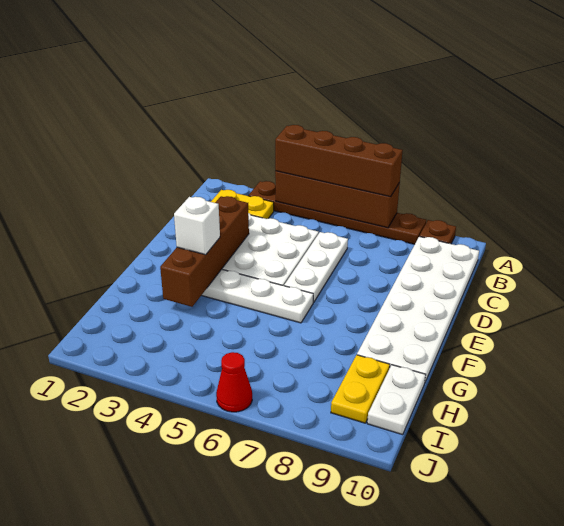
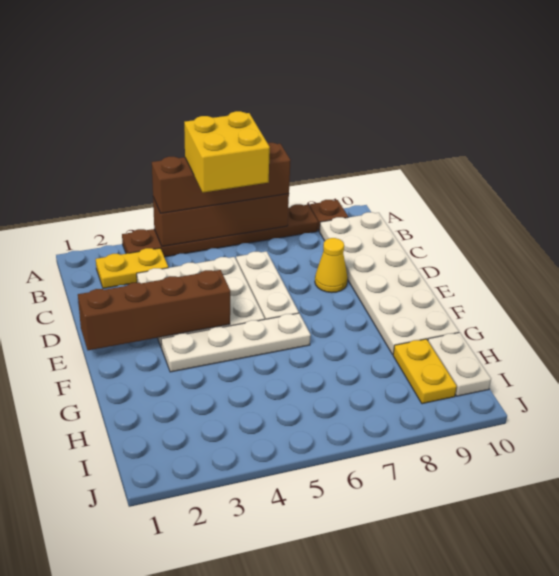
none -> yellow 2x2 brick [184,111,270,192]
brown 1x4 brick [160,196,249,307] -> brown 1x4 brick turned to [78,270,230,350]
none -> yellow 1x1 cone [315,238,348,293]
white 1x1 brick [174,197,220,255] -> none
red 1x1 cone [216,352,252,412] -> none

